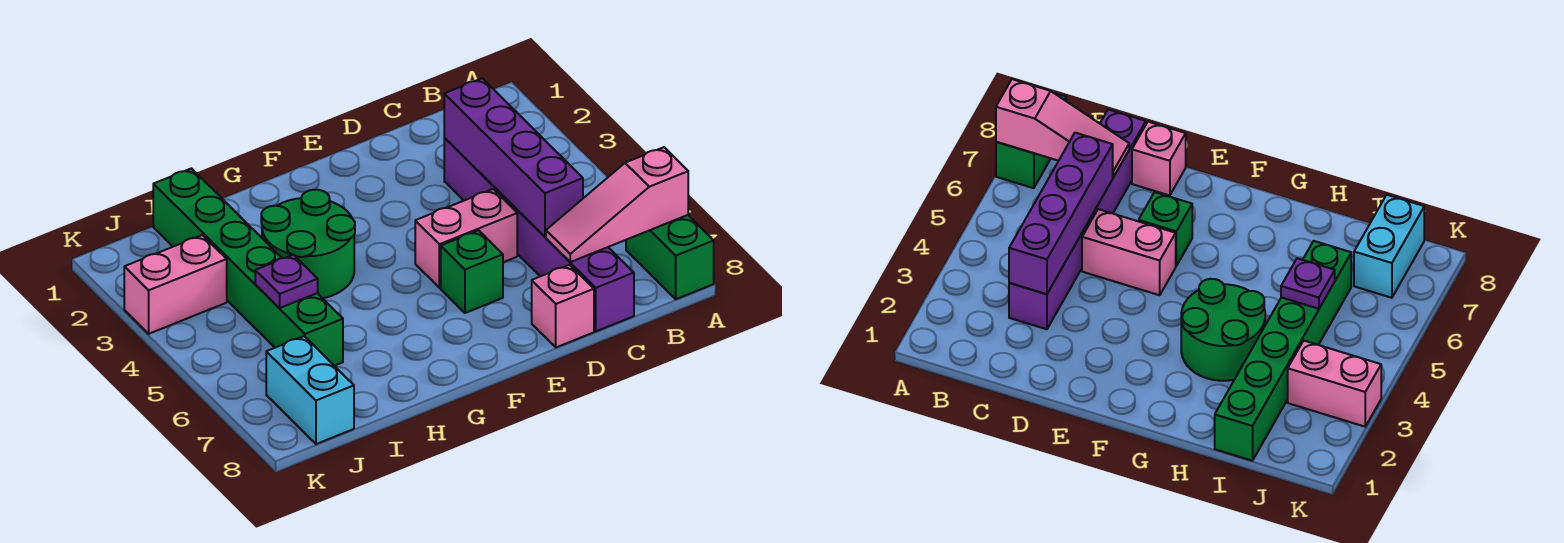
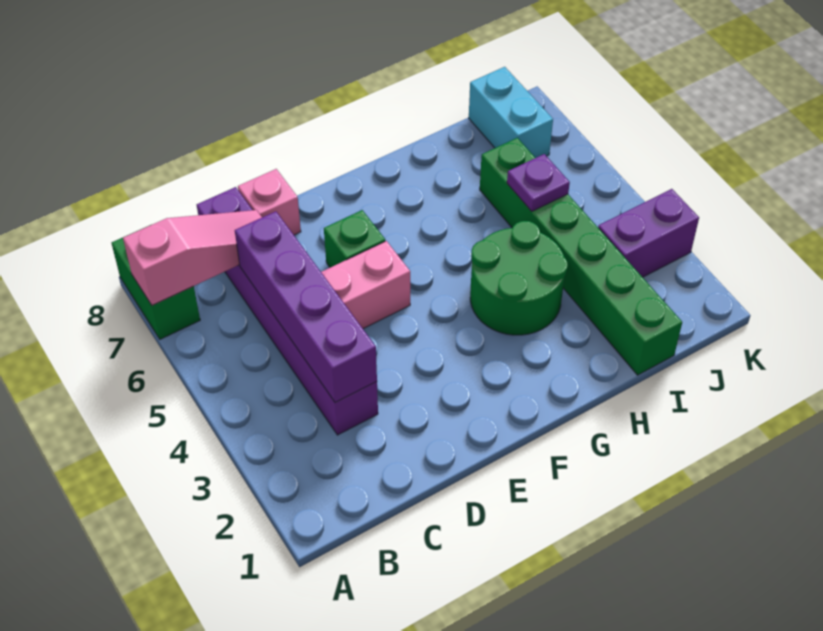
pink 1x2 brick [124,235,227,334] -> purple 1x2 brick [598,189,699,277]

